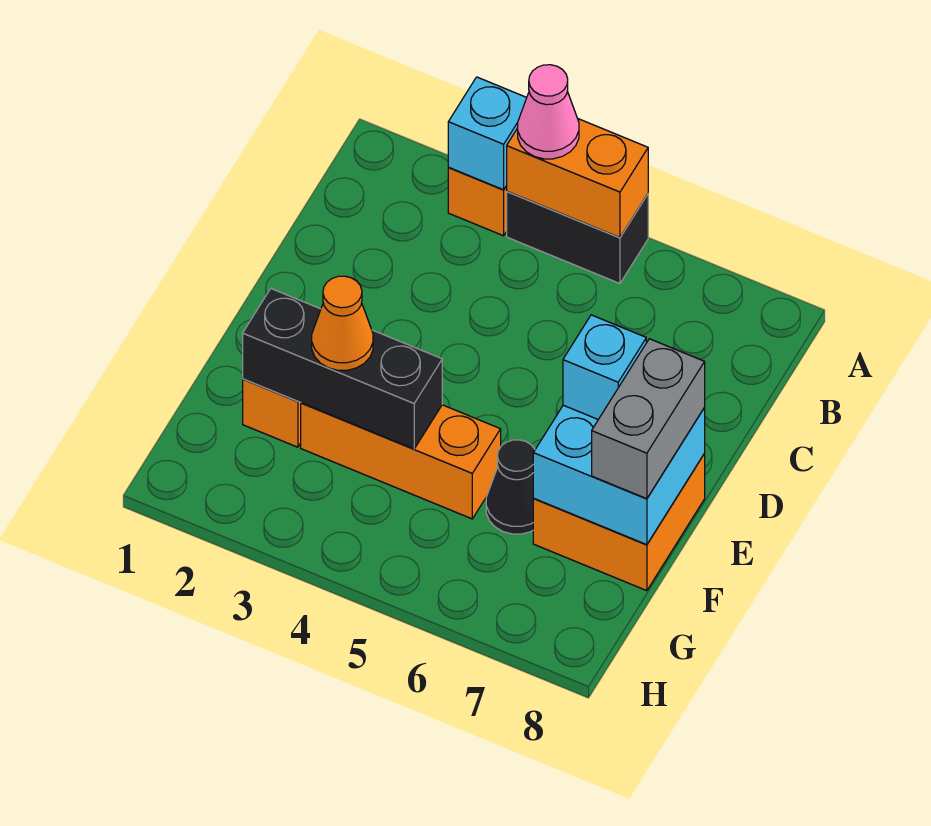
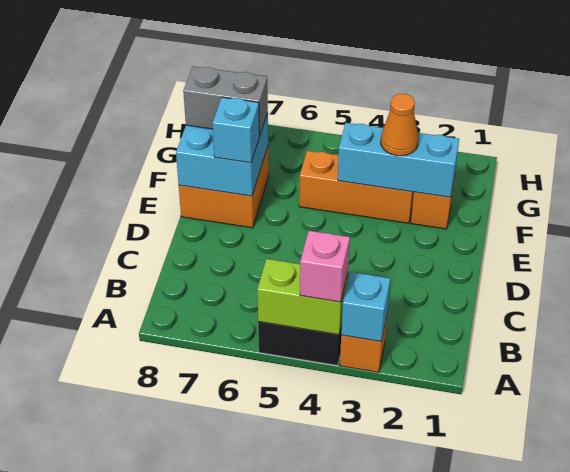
orange 1x2 brick [507,119,648,238] -> lime 1x2 brick [257,259,348,335]
pink 1x1 cone [518,65,579,159] -> pink 1x1 brick [300,231,350,302]
grey 1x2 brick [592,339,705,499] -> grey 1x2 brick turned to [183,66,268,136]
black 1x3 brick [243,289,442,449] -> cyan 1x3 brick [338,123,459,197]
black 1x1 cone [486,440,535,534] -> none

